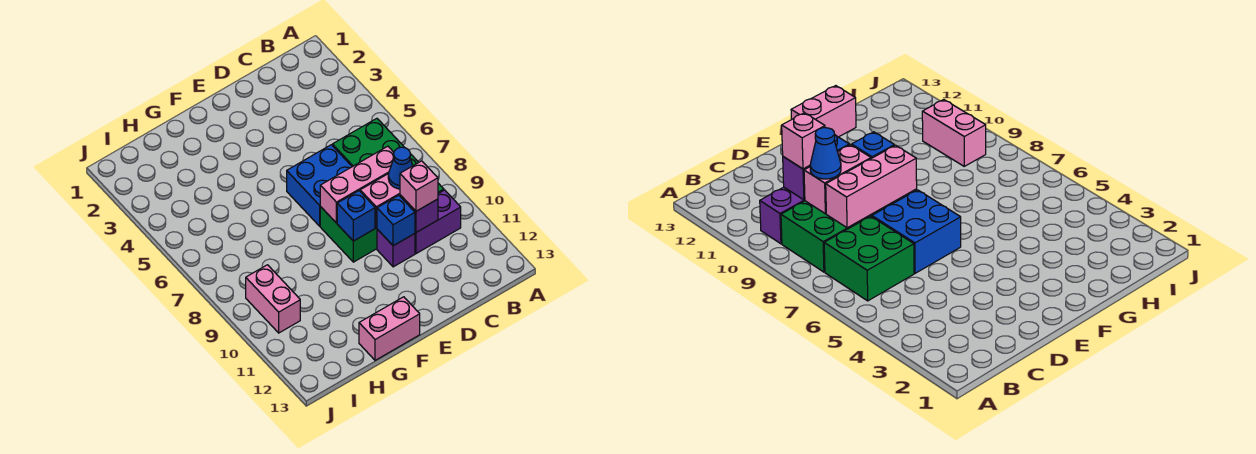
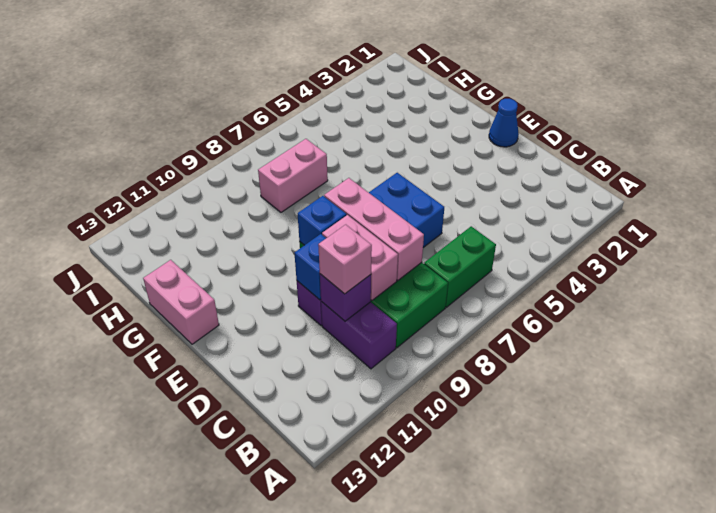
green 2x2 brick [332,118,405,167] -> green 1x2 brick [424,226,496,307]
blue 1x1 cone [388,147,413,189] -> blue 1x1 cone moved to [489,99,519,147]
pink 1x2 brick [246,265,300,333] -> pink 1x2 brick moved to [258,139,328,212]

